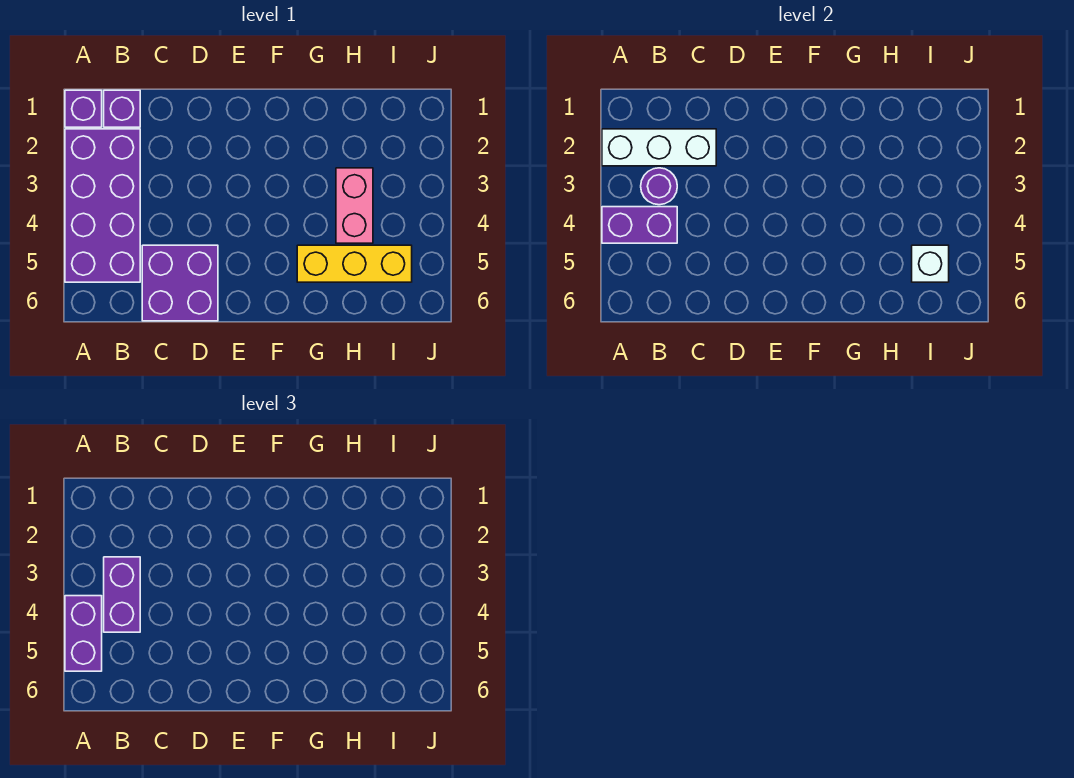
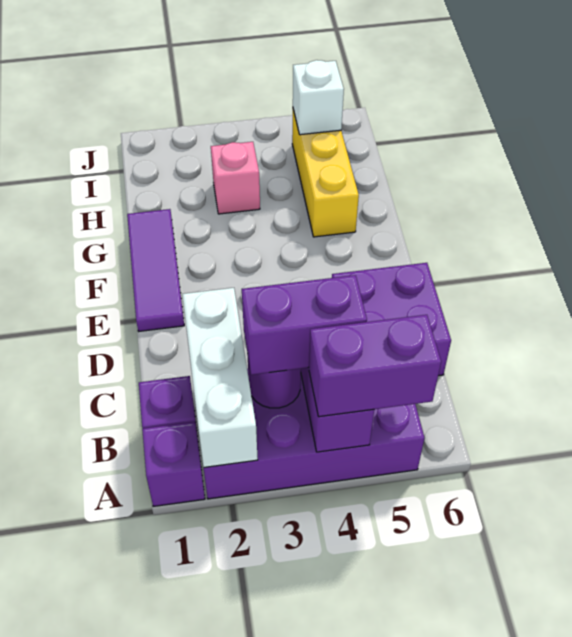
none -> purple 1x3 tile [127,209,184,331]
pink 1x2 brick [336,168,373,243] -> pink 1x1 brick [211,142,260,214]

